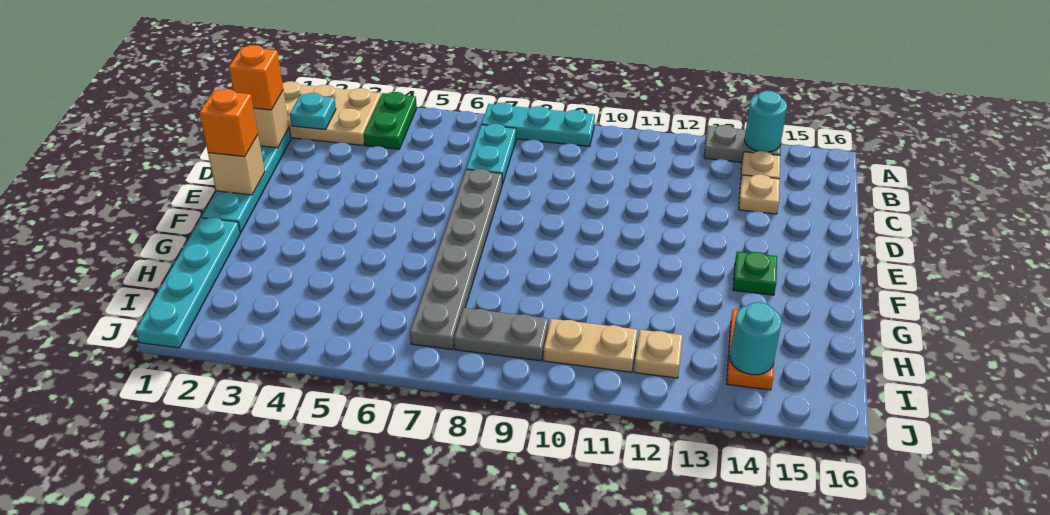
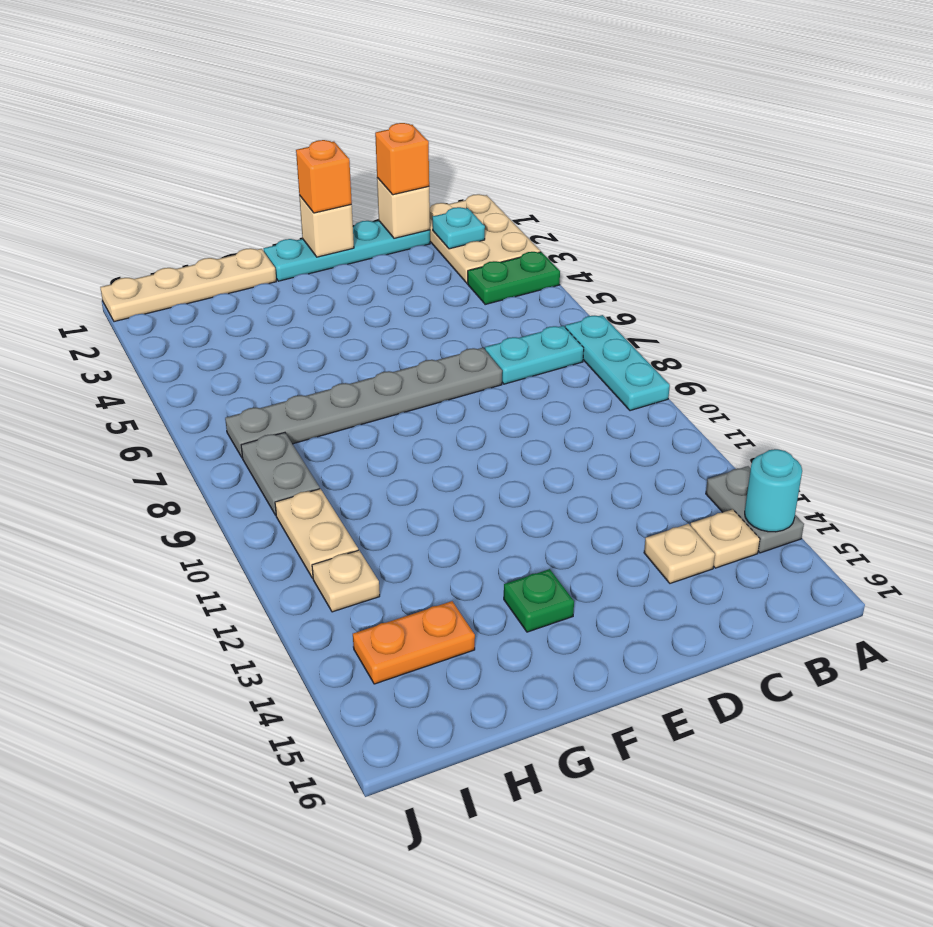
cyan 1x4 plate [136,218,240,348] -> tan 1x4 plate [100,248,276,322]
cyan 1x1 round brick [730,302,782,375] -> none

